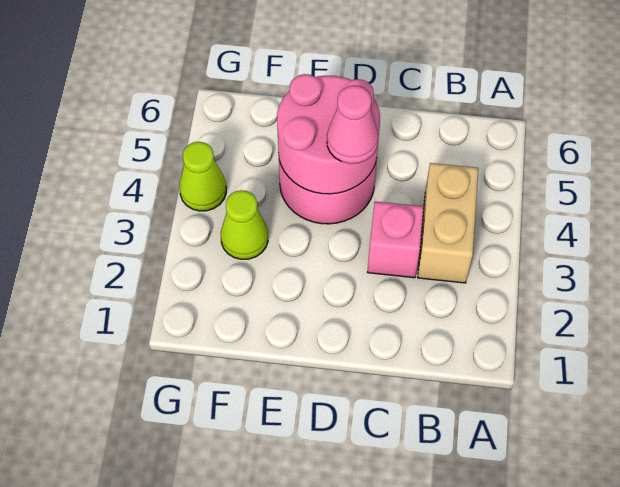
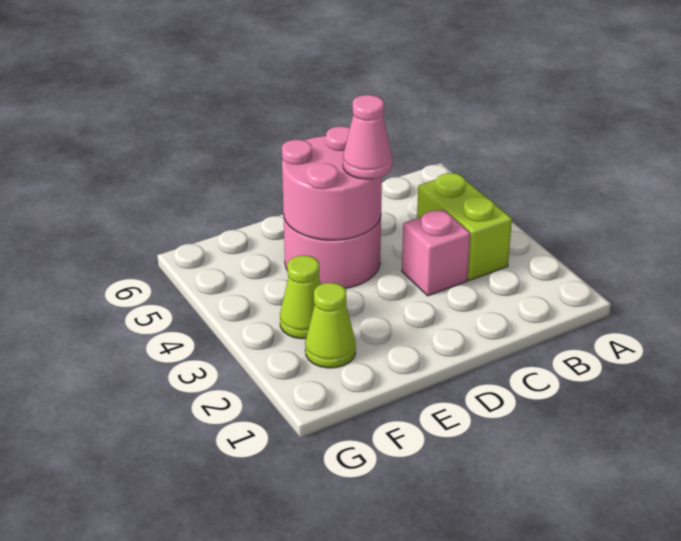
tan 1x2 brick [418,163,478,283] -> lime 1x2 brick [417,173,512,281]
lime 1x1 cone [180,142,226,211] -> lime 1x1 cone moved to [305,283,356,368]

